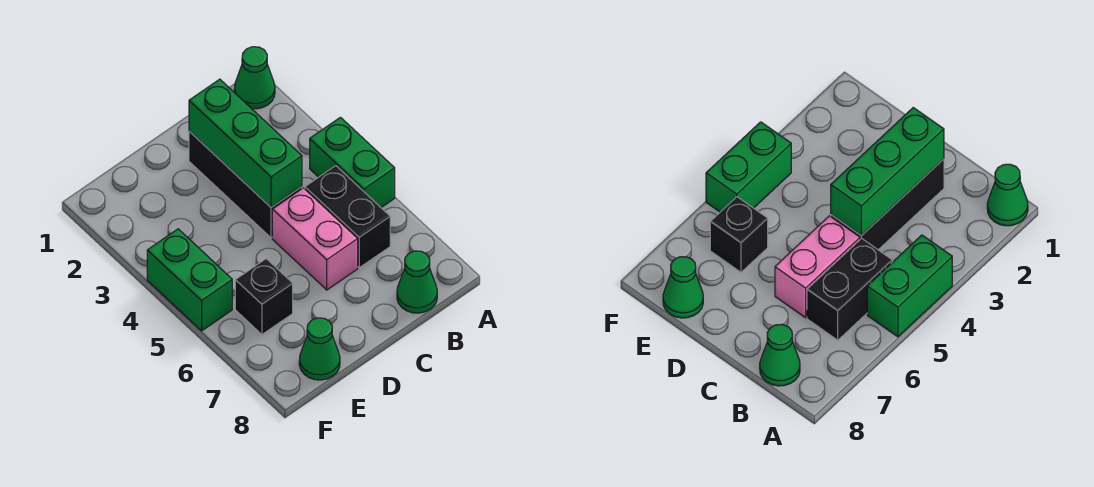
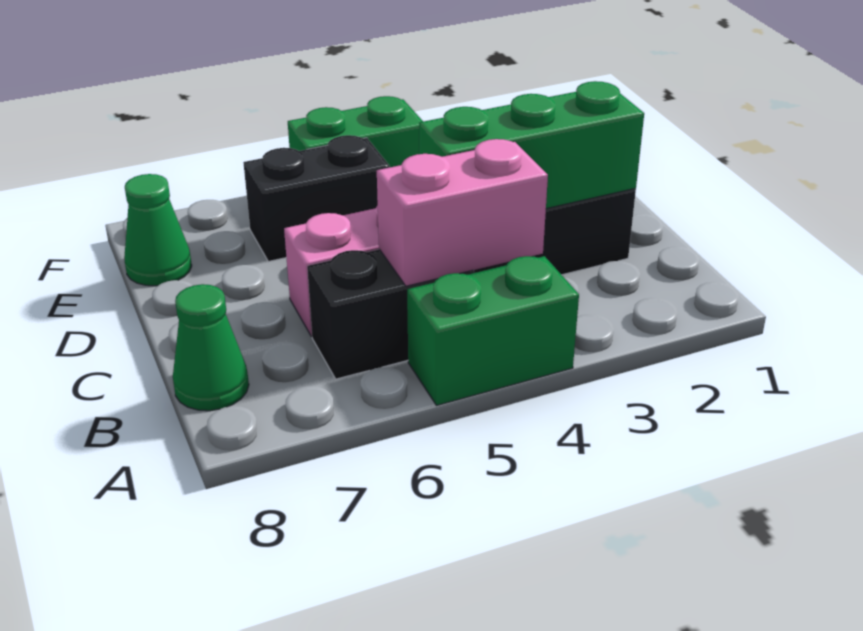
green 1x1 cone [234,47,275,109] -> none
none -> pink 1x2 brick [377,139,548,286]
black 1x1 brick [235,259,293,334] -> black 1x2 brick [243,135,390,262]

